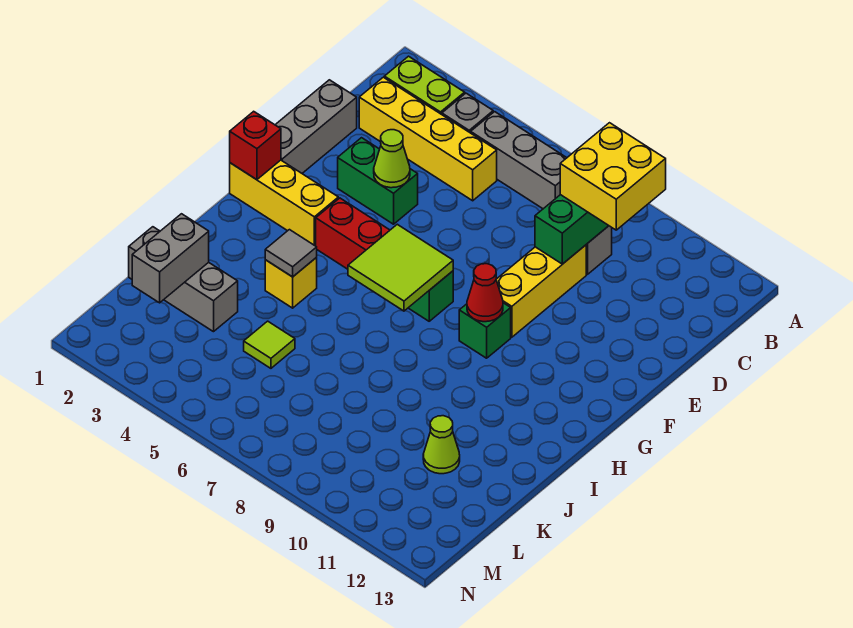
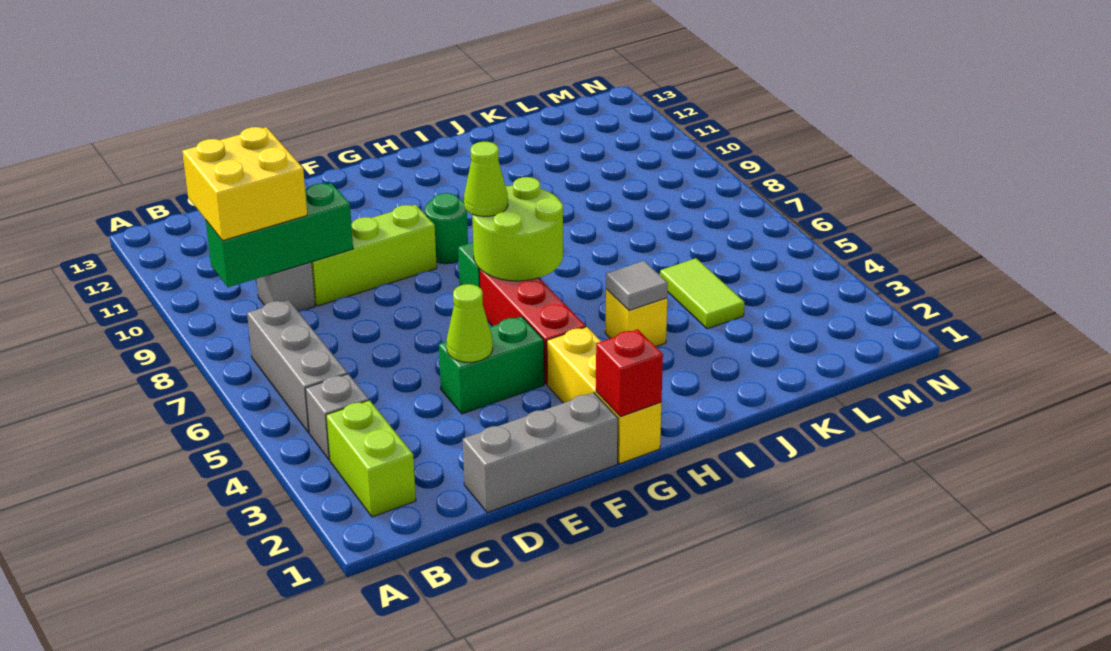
yellow 1x4 brick [359,77,497,201] -> none
yellow 1x3 brick [496,245,586,337] -> lime 1x3 brick [311,205,437,306]
green 1x2 brick [338,138,418,224] -> green 1x2 brick turned to [439,317,544,414]
lime 2x2 tile [348,224,453,311] -> lime 2x2 round brick [472,177,563,281]
green 1x1 brick [459,303,511,358] -> green 1x1 round brick [425,193,468,264]
red 1x1 cone [467,264,503,322] -> none
grey 1x3 brick [129,227,238,332] -> none
grey 1x2 brick [132,214,209,303] -> none
lime 1x1 tile [244,321,295,368] -> lime 1x2 tile [660,258,744,329]
lime 1x1 cone [423,416,460,474] -> lime 1x1 cone moved to [464,142,508,217]

